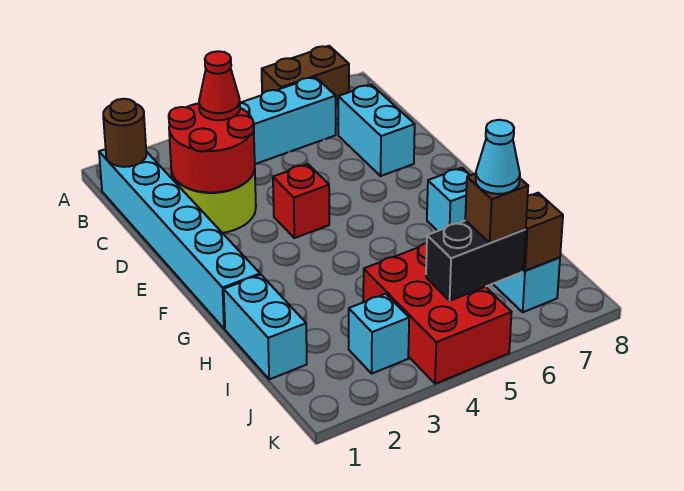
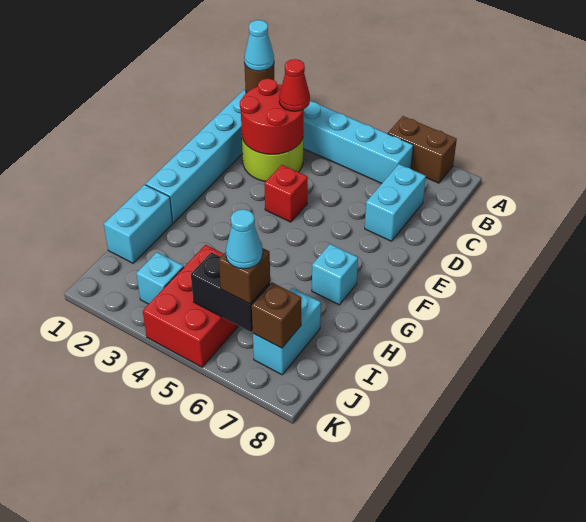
none -> cyan 1x1 cone [244,20,274,71]

